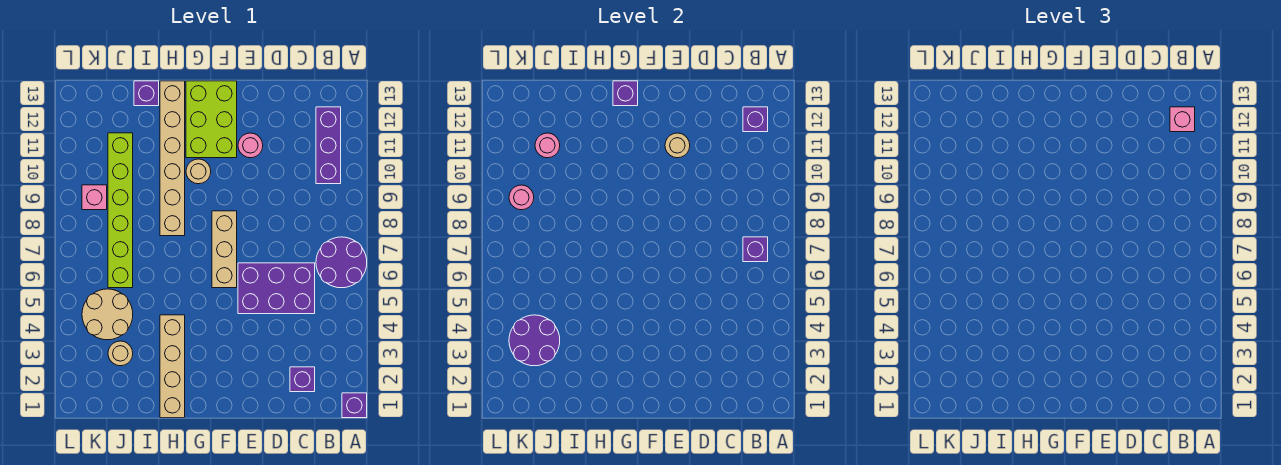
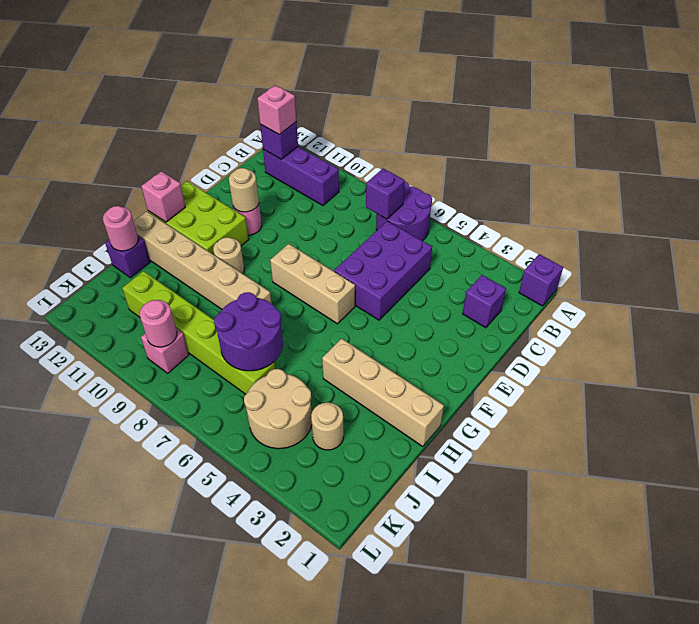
purple 1x1 brick [613,81,638,106] -> pink 1x1 brick [141,171,185,222]
purple 2x2 round brick [509,315,560,366] -> purple 2x2 round brick moved to [214,292,283,371]
pink 1x1 round brick [535,133,560,158] -> pink 1x1 round brick moved to [103,206,138,251]

